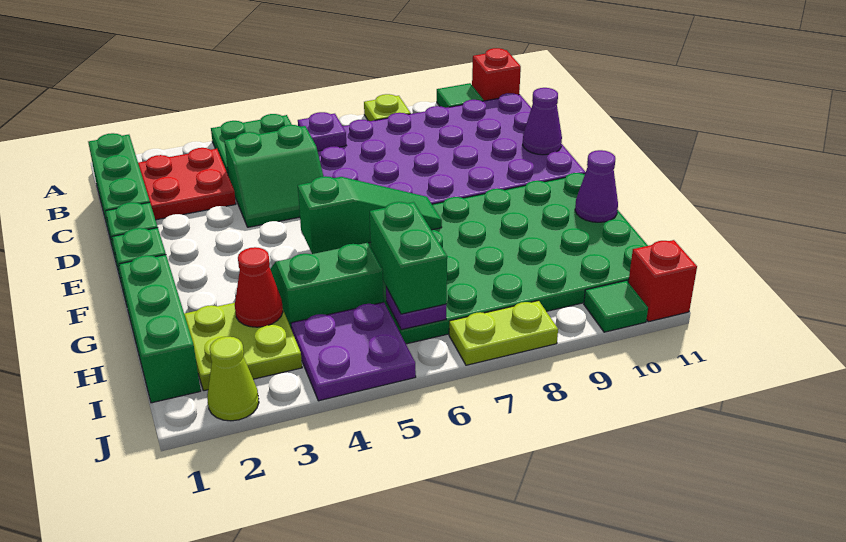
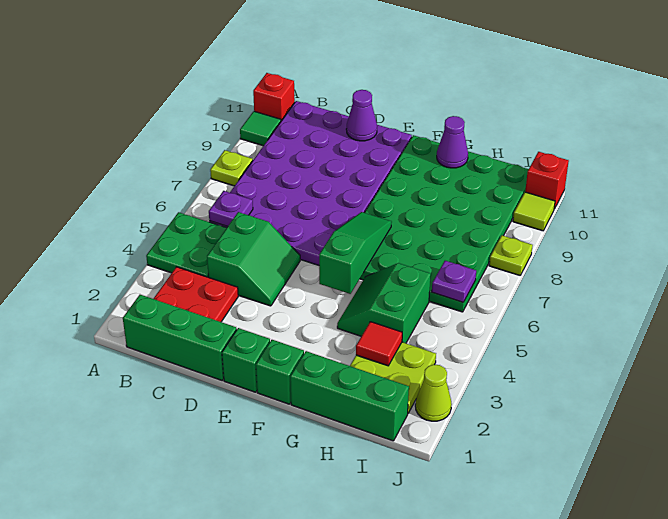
red 1x1 cone [235,247,283,327] -> red 1x1 tile [356,322,402,366]
green 1x2 brick [370,202,447,314] -> none
purple 2x2 plate [291,302,416,401] -> none
lime 1x2 plate [449,301,558,365] -> lime 1x1 plate [489,235,533,275]
green 1x1 tile [584,281,648,332] -> lime 1x1 tile [513,192,555,231]

